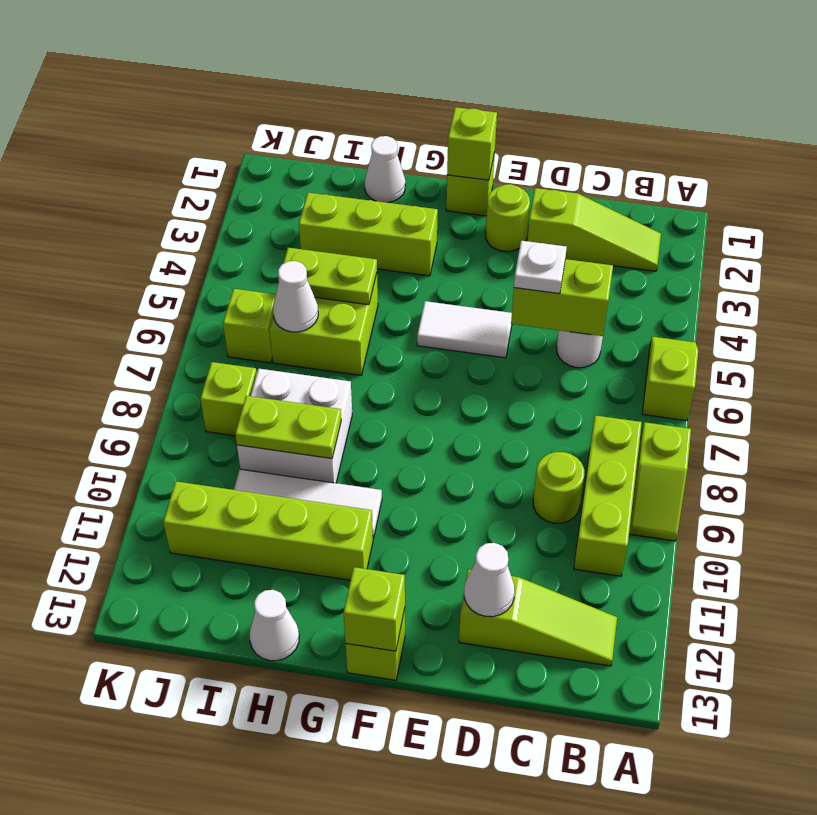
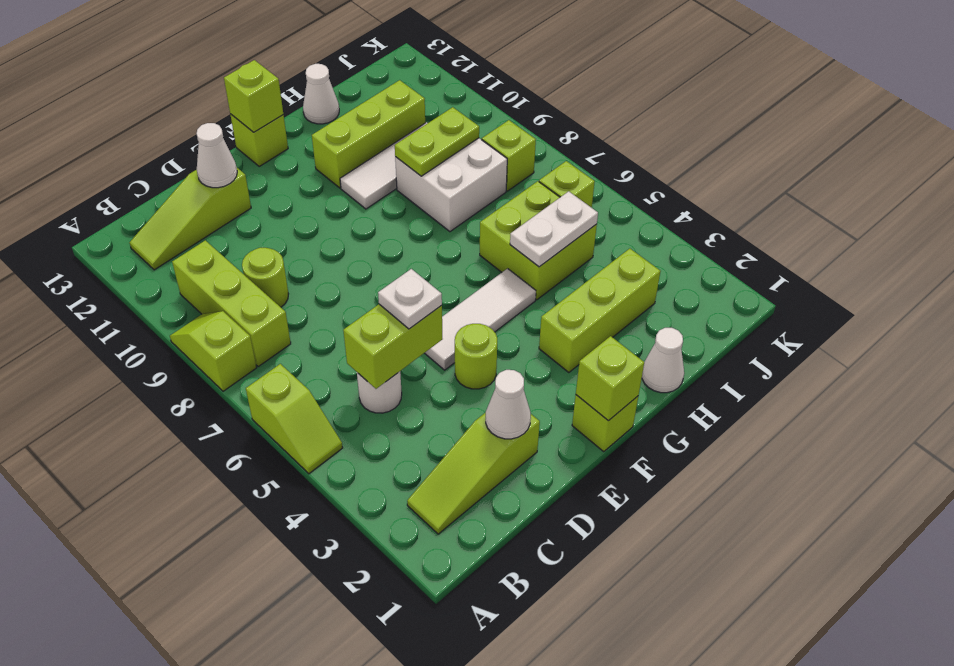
lime 1x1 round brick [486,184,530,252] -> lime 1x1 round brick moved to [455,324,497,389]
white 1x2 tile [417,301,512,358] -> white 1x3 tile [425,269,536,370]
lime 1x4 brick [163,481,373,580] -> lime 1x3 brick [312,80,425,188]
lime 1x2 plate [278,248,377,305] -> white 1x2 plate [510,191,598,267]
white 1x1 cone [273,261,318,332] -> white 1x1 cone moved to [486,370,531,439]

